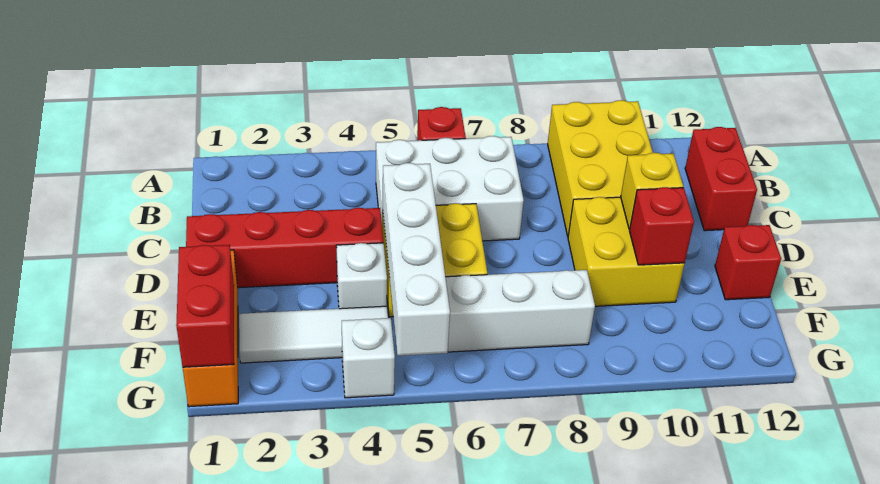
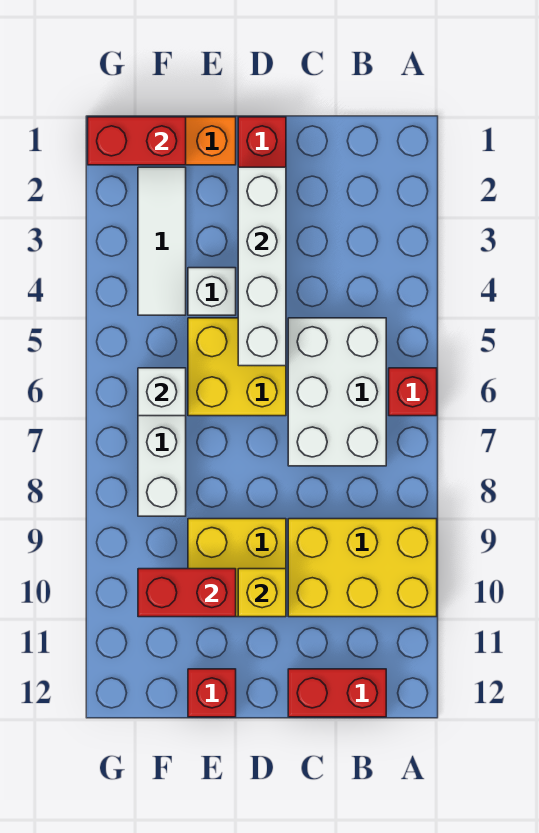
white 1x4 brick [383,163,450,356] -> white 1x4 brick turned to [238,167,286,366]
red 1x1 brick [630,187,694,265] -> red 1x2 brick [138,569,236,617]
white 1x1 brick [342,318,395,398] -> white 1x1 brick moved to [138,368,186,416]

